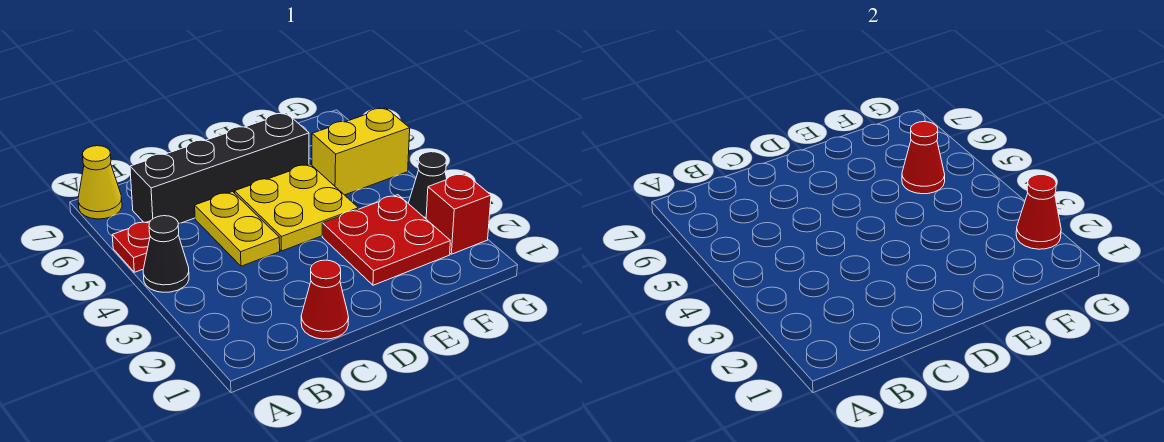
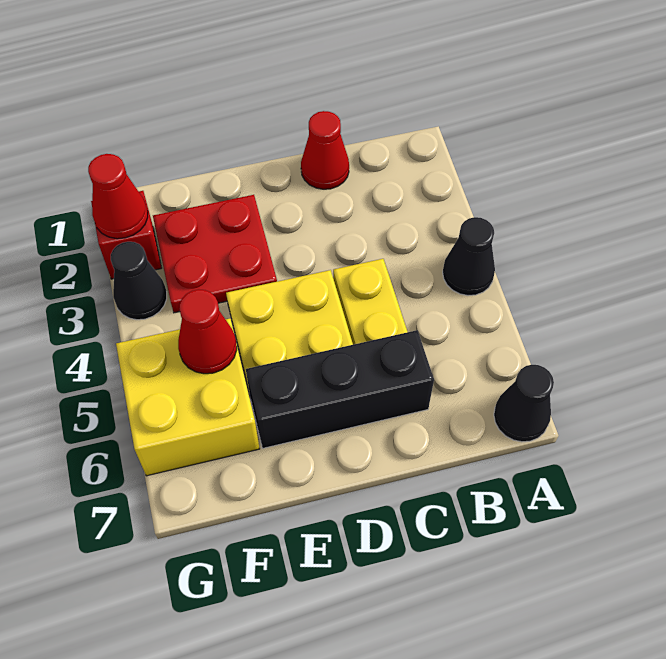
red 1x1 plate [112,221,150,272] -> none
yellow 1x1 cone [78,146,122,219] -> black 1x1 cone [494,365,554,442]
black 1x4 brick [130,113,309,224] -> black 1x3 brick [246,330,434,448]
yellow 1x2 brick [312,108,410,195] -> yellow 2x2 brick [116,319,260,476]

